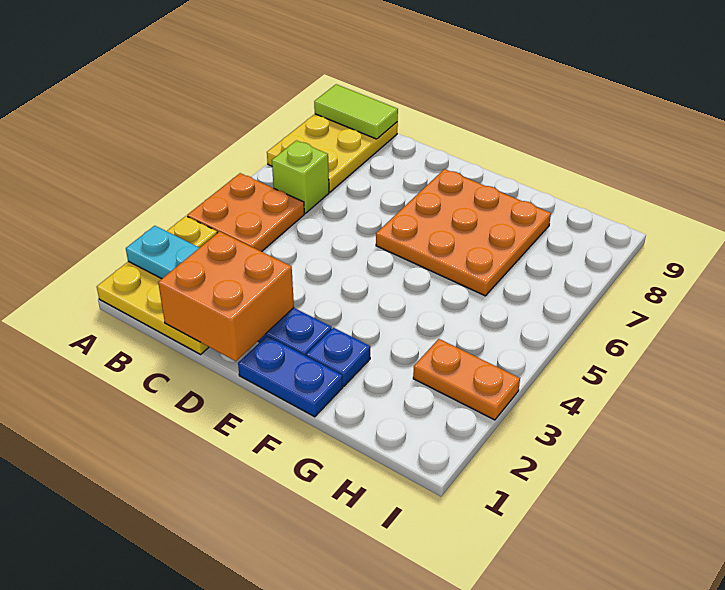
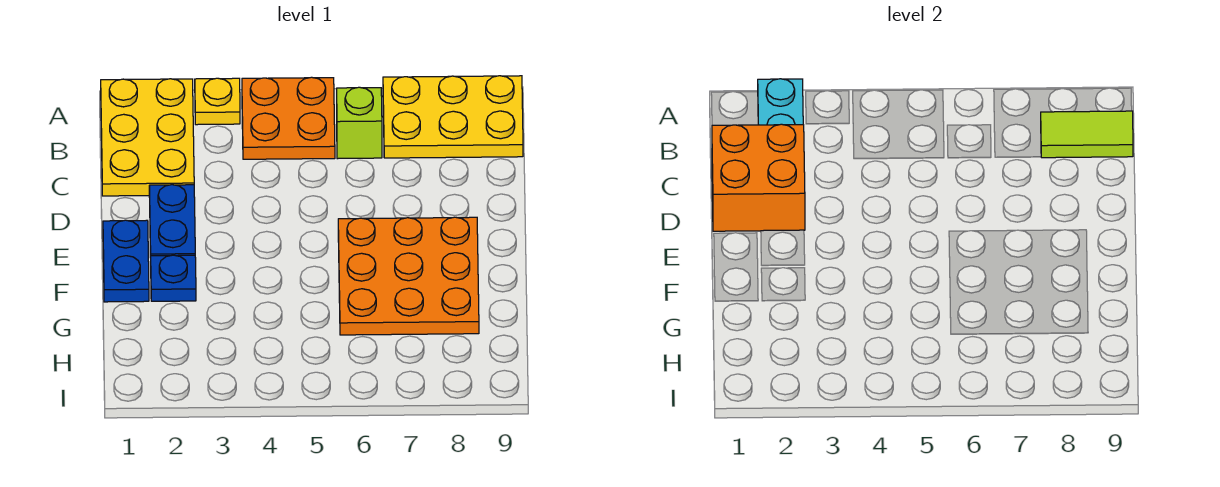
lime 1x2 tile [314,84,398,139] -> lime 1x2 tile turned to [1041,111,1133,158]
orange 1x2 plate [413,339,520,420] -> none

